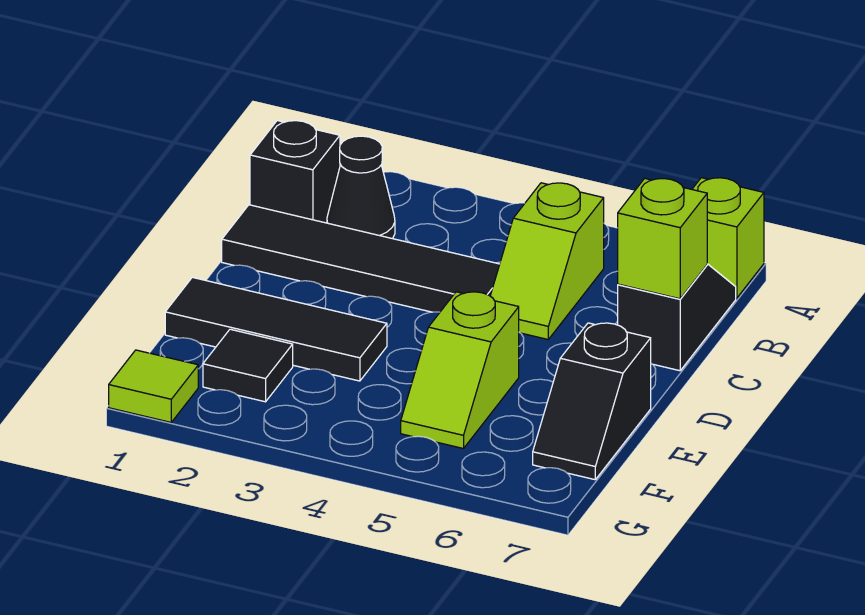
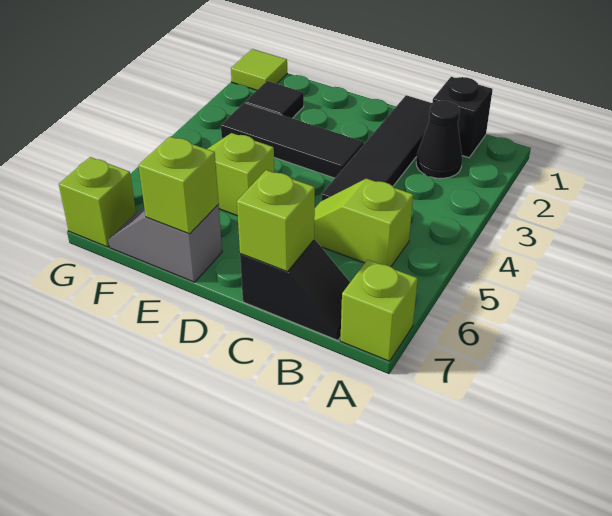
black 1x3 tile [165,277,387,381] -> black 1x3 tile turned to [221,103,364,178]
black 1x2 slope [533,323,651,480] -> grey 1x2 slope [108,205,222,282]
none -> lime 1x1 brick [139,137,219,234]
none -> lime 1x1 brick [59,157,136,247]

